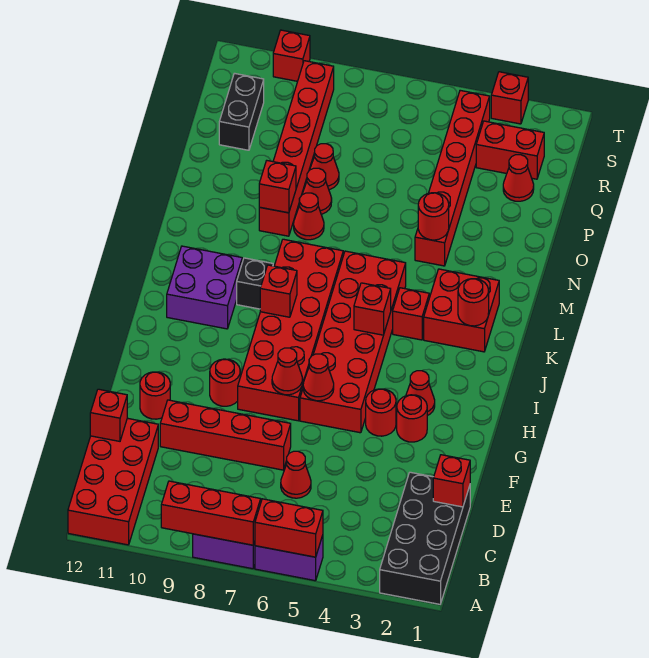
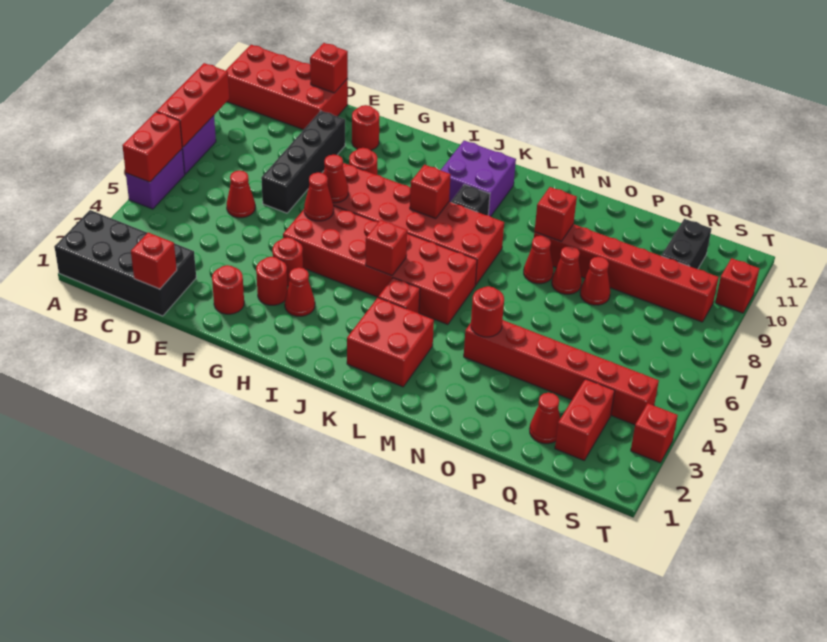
red 1x4 brick [160,400,291,470] -> black 1x4 brick [261,111,345,213]
red 1x1 round brick [458,279,489,326] -> red 1x1 round brick moved to [212,265,244,314]
black 1x2 brick [219,73,264,150] -> black 1x2 brick turned to [662,219,711,269]

